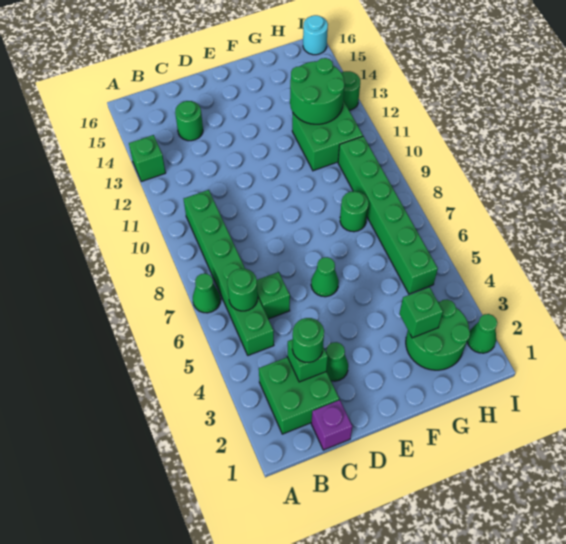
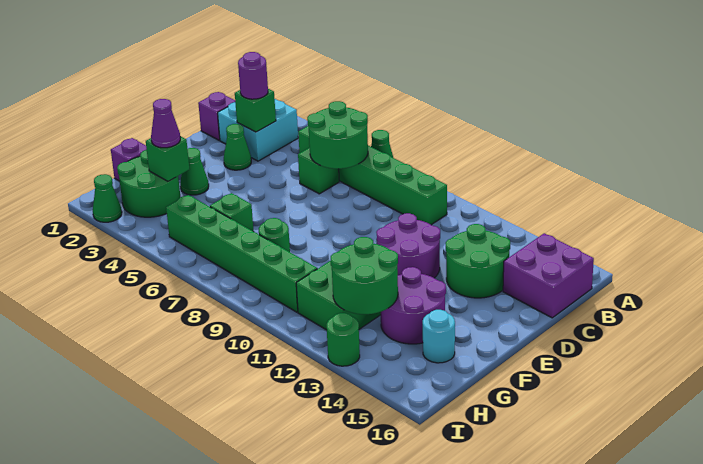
green 1x1 brick [129,135,166,182] -> green 1x1 brick moved to [210,193,254,231]
green 2x2 brick [259,357,339,434] -> cyan 2x2 brick [218,99,298,161]
green 1x1 round brick [227,268,258,311] -> green 2x2 round brick [307,101,368,169]
none -> purple 2x2 brick [503,233,594,318]
green 1x1 round brick [292,318,324,362] -> purple 1x1 round brick [238,52,268,99]
green 1x1 round brick [175,101,203,141] -> green 2x2 round brick [446,224,510,298]
none -> purple 2x2 round brick [376,213,440,278]
green 1x1 cone [311,257,339,297] -> green 1x1 cone moved to [180,148,209,195]
none -> purple 2x2 round brick [381,267,446,344]
none -> purple 1x1 brick [111,138,147,181]
none -> purple 1x1 cone [151,99,180,148]
cyan 1x1 round brick [303,15,328,55] -> cyan 1x1 round brick moved to [423,310,455,363]

